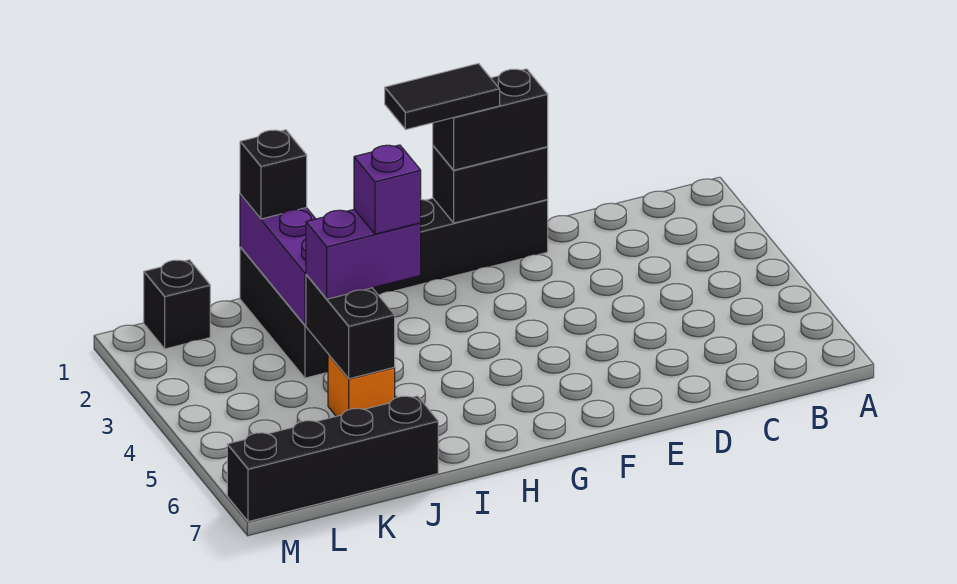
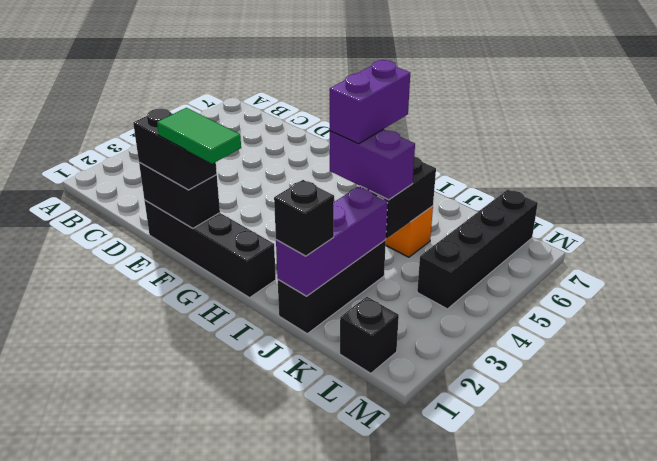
black 1x2 tile [385,64,500,130] -> green 1x2 tile [157,108,241,164]
purple 1x1 brick [354,145,421,234] -> purple 1x2 brick [330,60,410,144]
black 1x4 brick [227,396,438,522] -> black 1x4 brick turned to [417,189,538,309]

